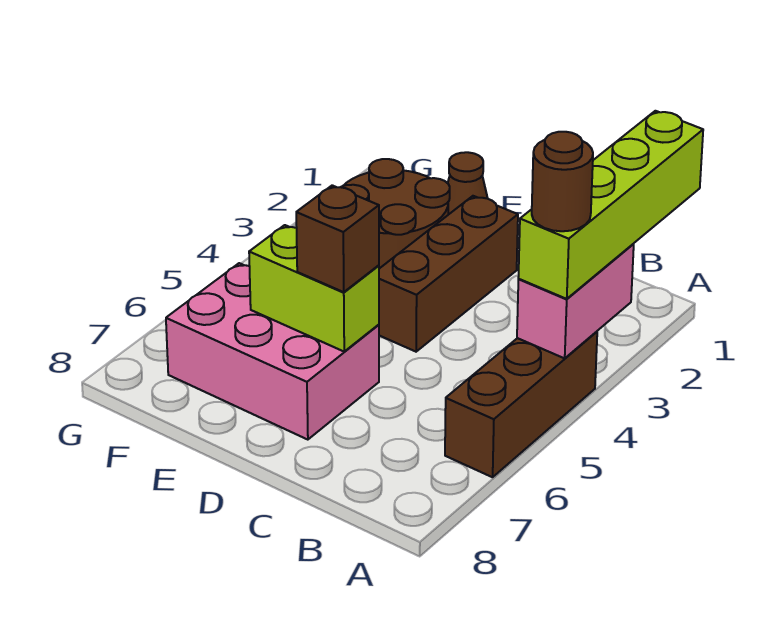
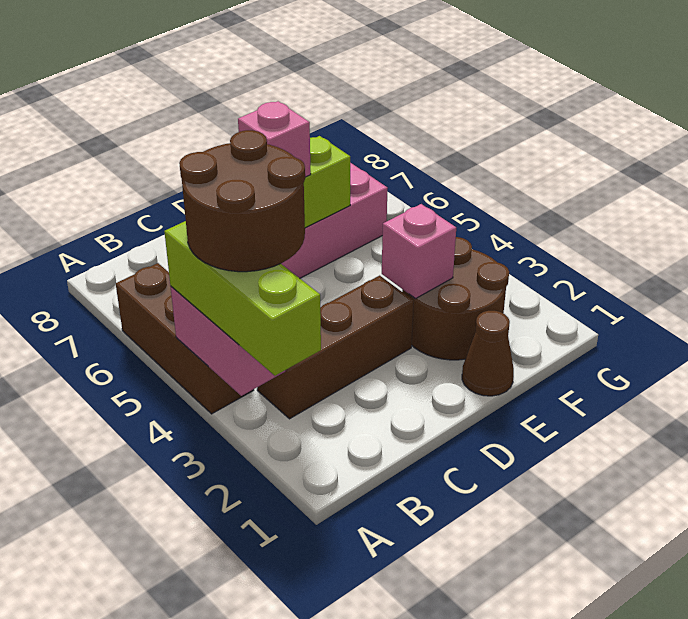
lime 1x4 brick [518,111,703,299] -> lime 1x3 brick [164,221,321,376]
brown 1x1 round brick [532,132,593,231] -> brown 2x2 round brick [179,130,305,272]
brown 1x3 brick [379,196,518,352] -> brown 1x3 brick turned to [257,276,414,419]
brown 1x1 brick [296,185,379,292] -> pink 1x1 brick [238,101,311,177]
none -> pink 1x1 brick [382,204,456,299]

